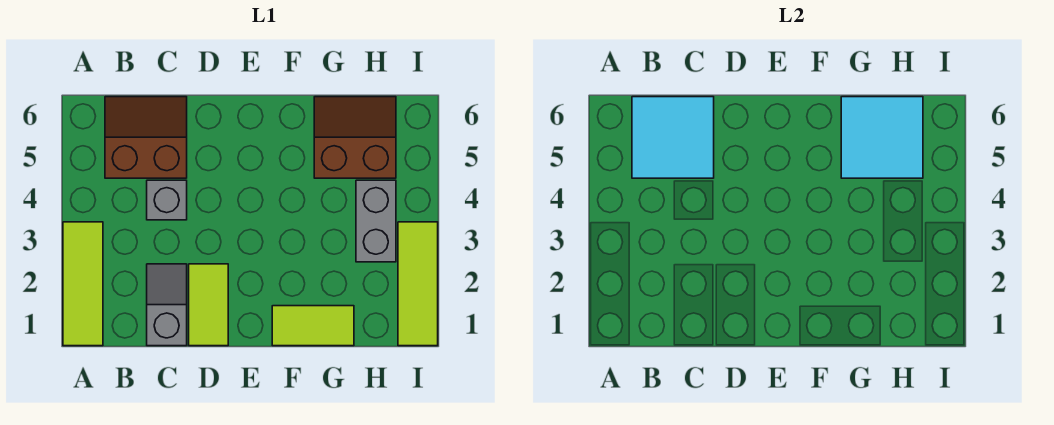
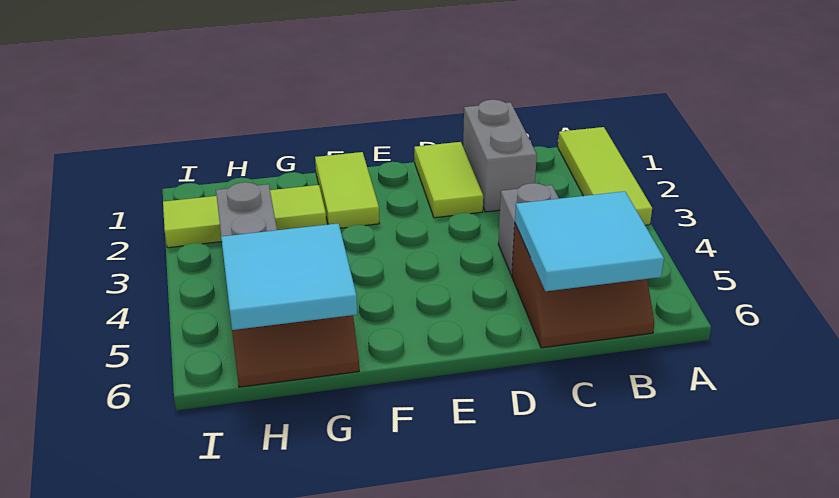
grey 1x2 slope [147,264,187,346] -> grey 1x2 brick [463,100,537,212]
lime 1x2 tile [272,306,354,346] -> lime 1x2 tile turned to [315,152,379,228]
lime 1x3 tile [398,222,438,346] -> lime 1x3 tile turned to [163,185,326,248]

